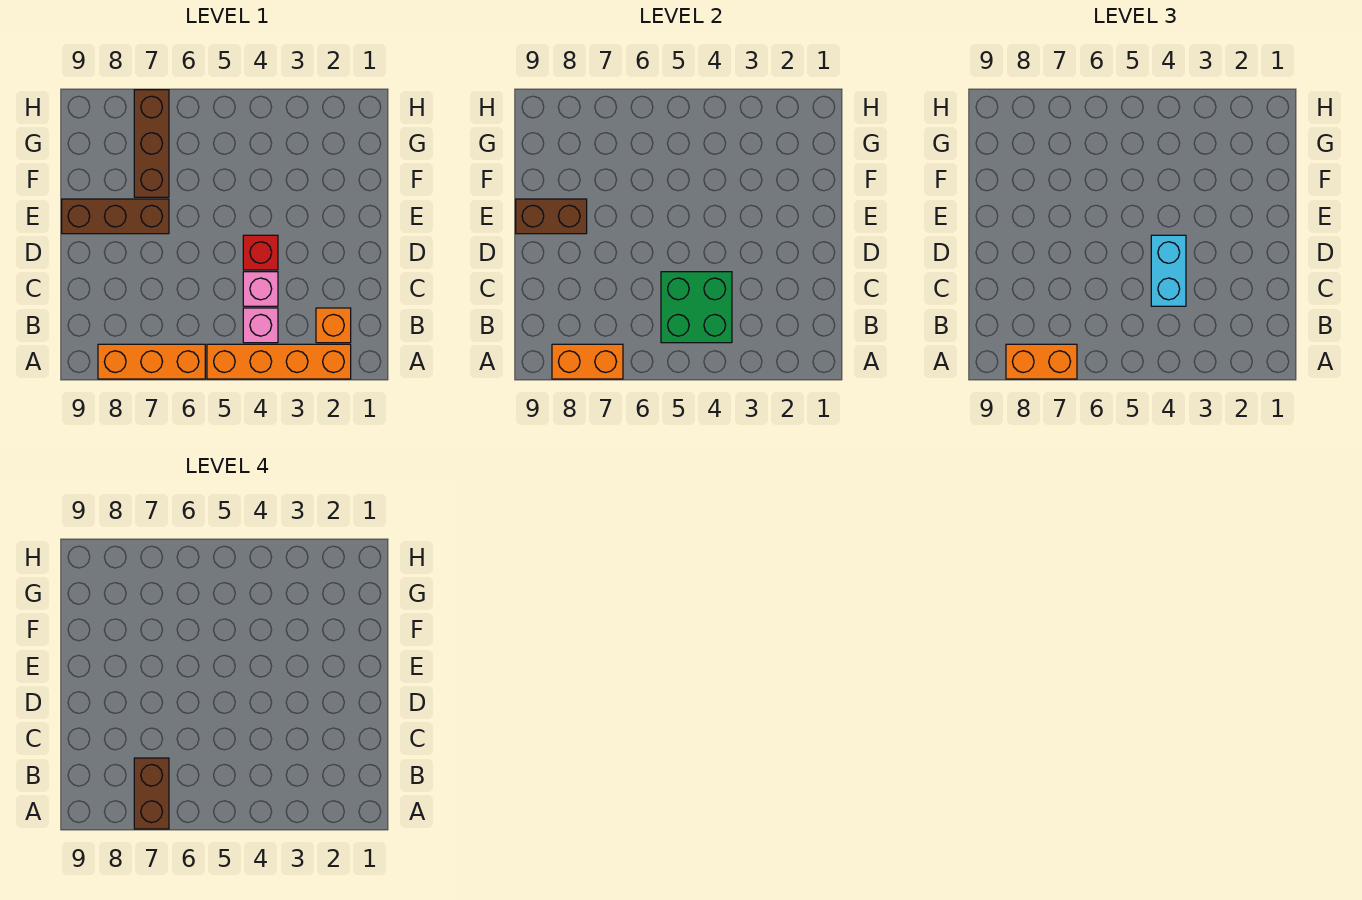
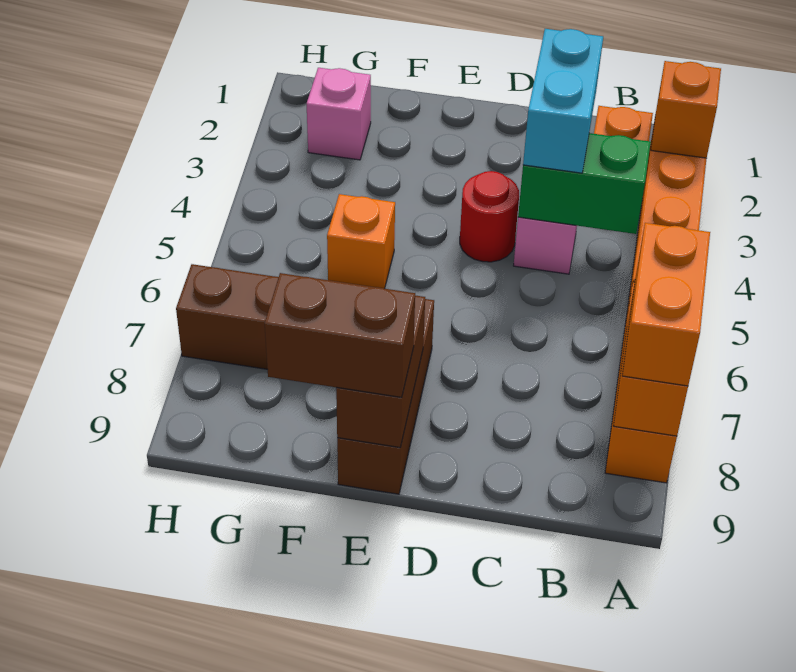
none -> orange 1x1 brick [651,61,721,158]
brown 1x2 brick [134,758,169,829] -> brown 1x2 brick moved to [265,273,415,397]
pink 1x1 brick [243,308,278,343] -> pink 1x1 brick moved to [307,68,371,160]
green 2x2 brick [661,272,732,343] -> green 1x2 brick [518,133,651,234]
cyan 1x2 brick [1151,235,1186,306] -> cyan 1x2 brick turned to [523,29,603,173]
red 1x1 brick [243,235,278,270] -> red 1x1 round brick [460,171,519,262]
none -> orange 1x1 brick [327,194,395,289]

